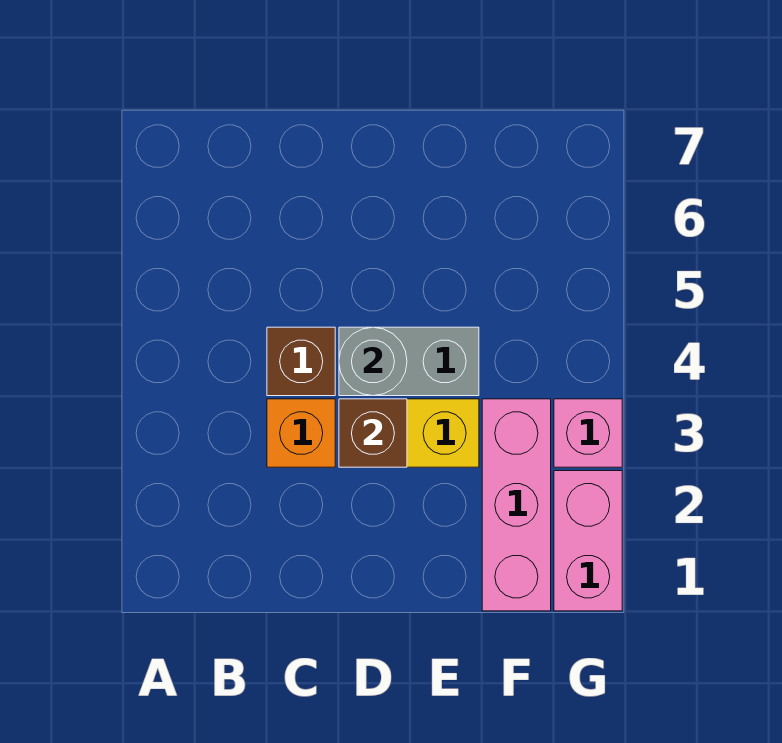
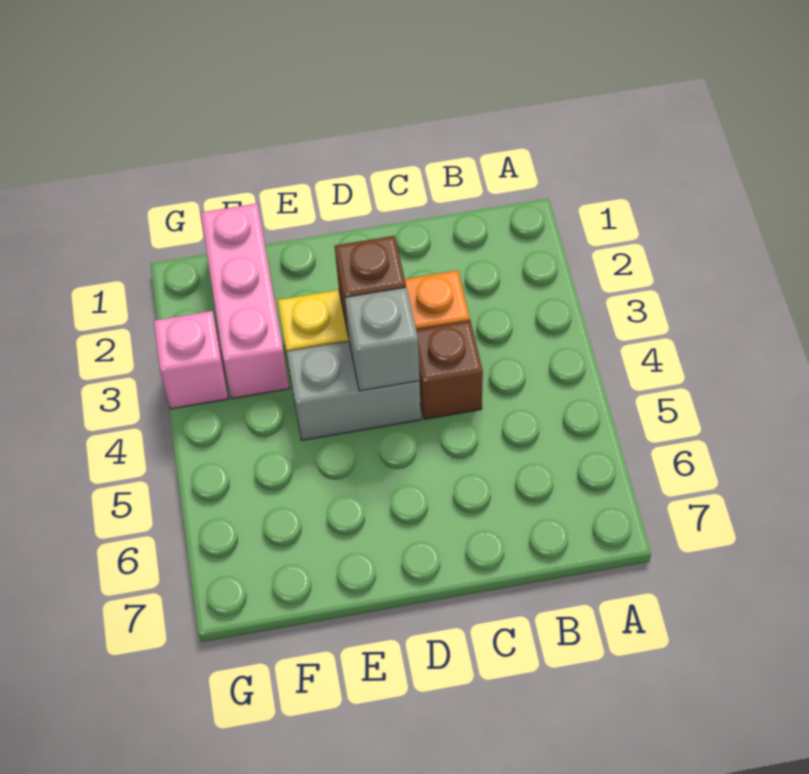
grey 1x1 round brick [339,327,407,396] -> grey 1x1 brick [345,288,420,391]
pink 1x2 brick [554,471,622,611] -> none

